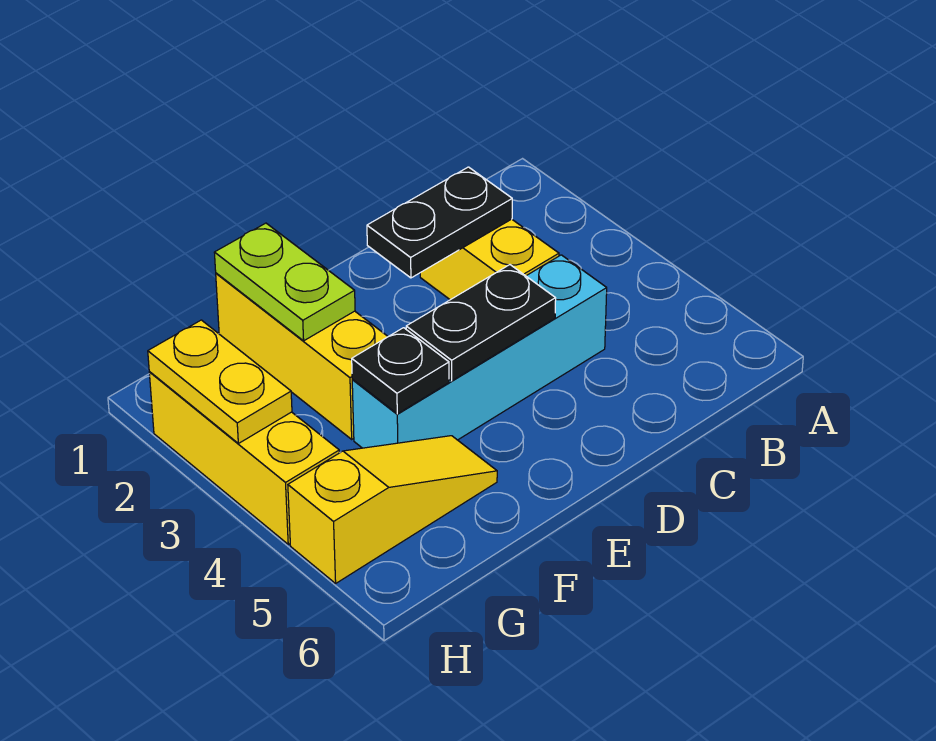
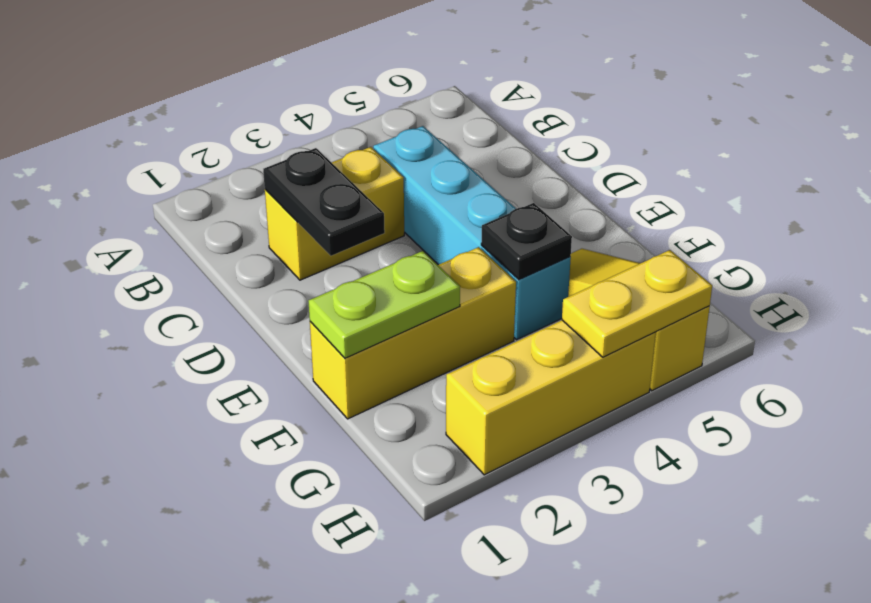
black 1x2 plate [406,265,556,381] -> none
yellow 1x2 plate [148,320,292,443] -> yellow 1x2 plate moved to [562,250,712,357]

